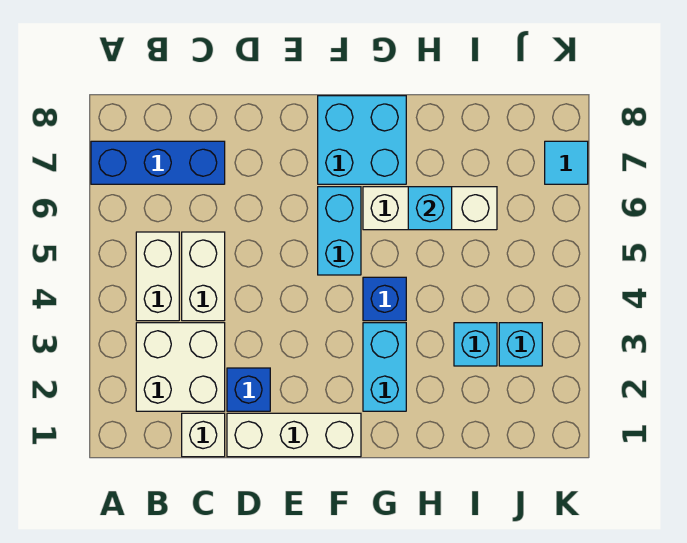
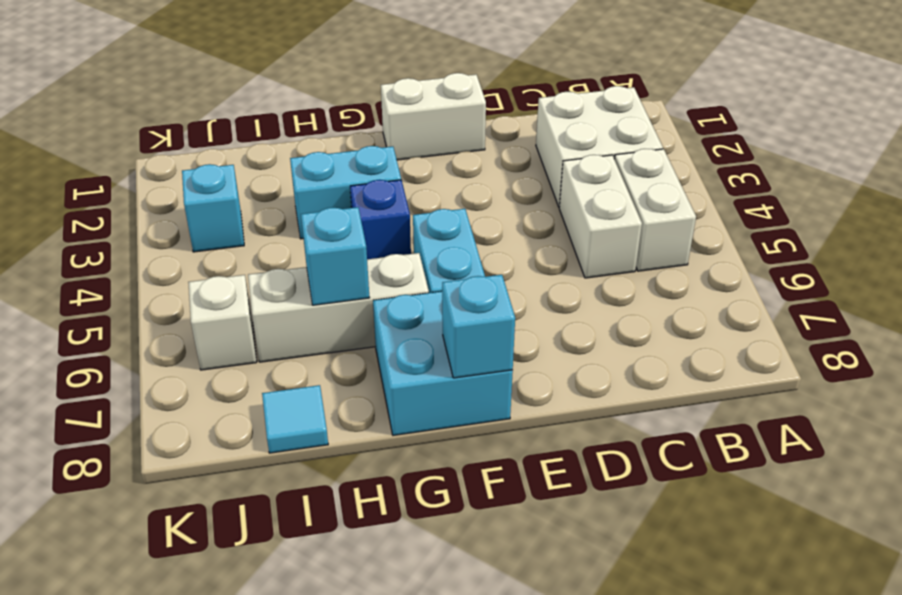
blue 1x3 brick [91,141,225,184] -> none
white 1x1 brick [182,413,225,457] -> white 1x1 brick moved to [188,275,257,370]
white 1x3 brick [227,413,361,457] -> white 1x2 brick [381,73,486,160]
blue 1x1 brick [227,368,270,411] -> none
cyan 1x2 brick [363,323,406,411] -> cyan 1x2 brick turned to [290,146,401,239]
cyan 1x1 brick [454,323,497,366] -> cyan 1x1 brick moved to [442,275,515,378]
cyan 1x1 tile [545,141,588,184] -> cyan 1x1 tile moved to [262,385,328,453]

